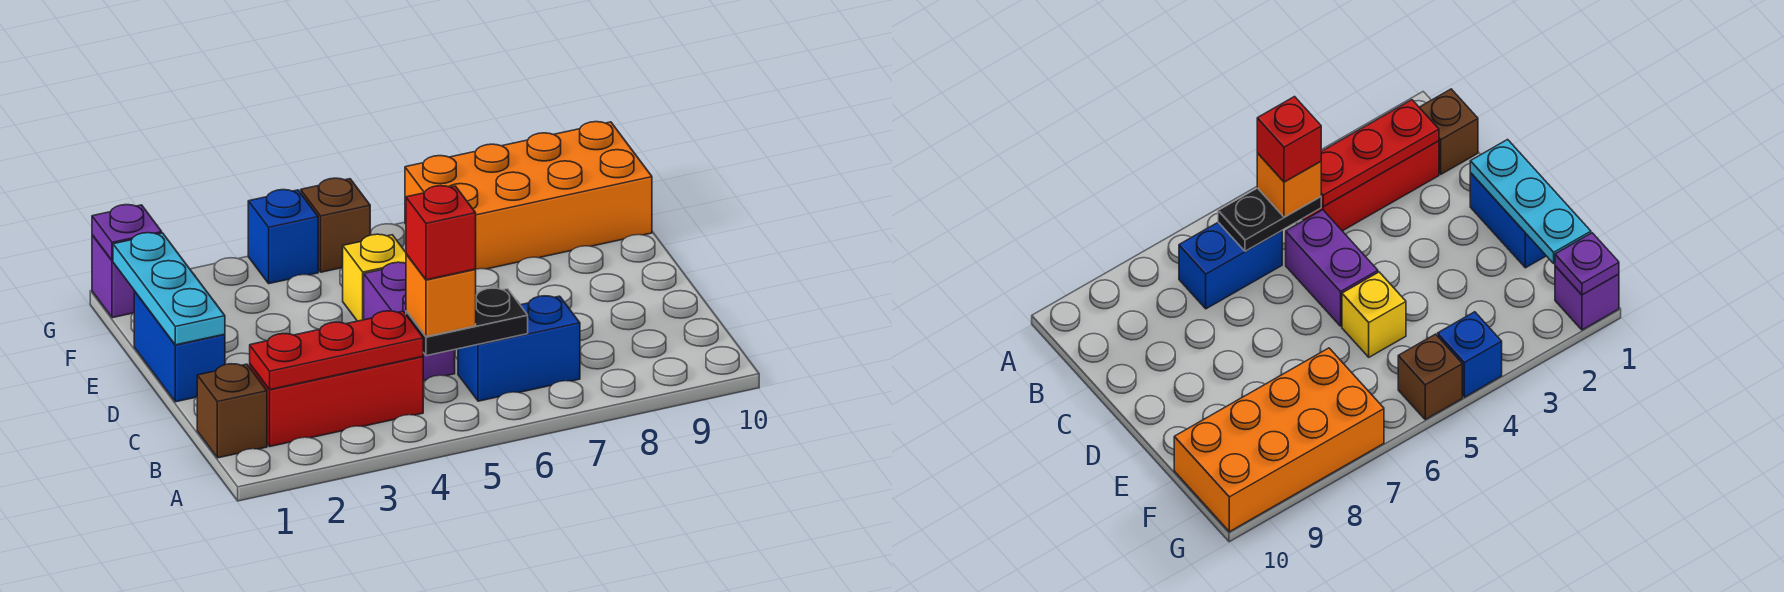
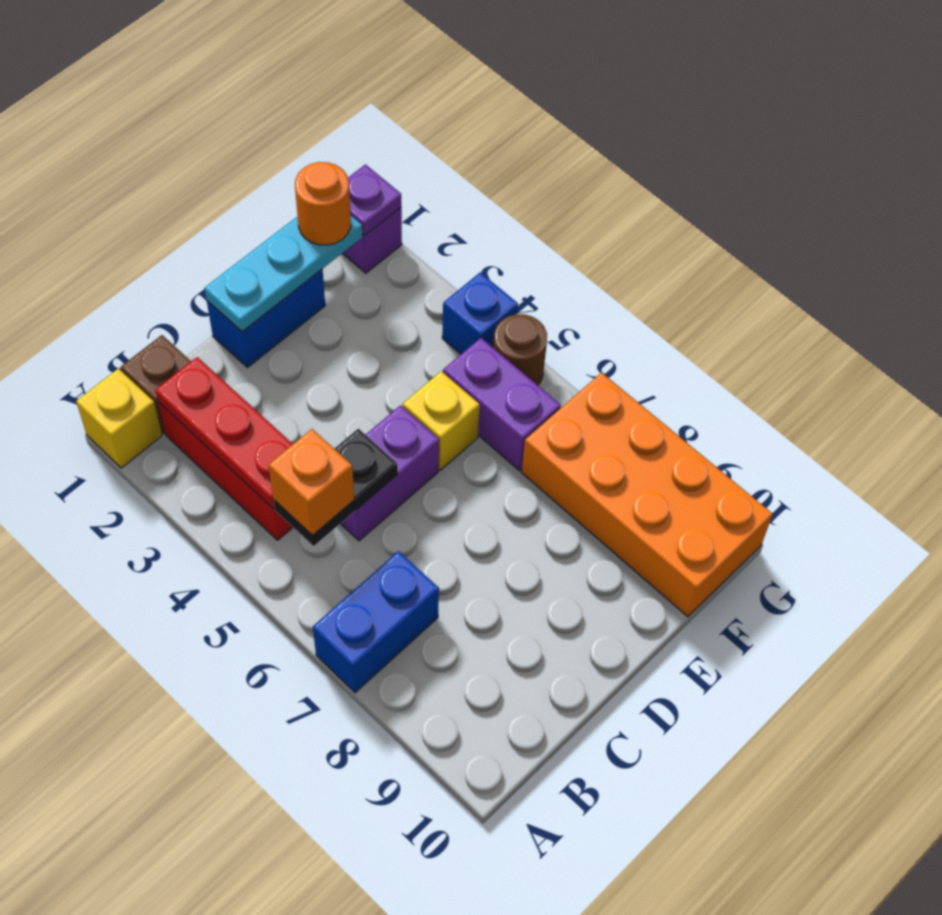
none -> yellow 1x1 brick [76,369,162,468]
black 1x2 plate [406,288,528,356] -> black 1x2 plate turned to [274,429,398,546]
red 1x1 brick [406,186,476,280] -> none
blue 1x2 brick [458,296,580,401] -> blue 1x2 brick turned to [313,551,439,693]
none -> orange 1x1 round brick [295,162,351,245]
none -> purple 1x2 brick [443,338,561,471]
brown 1x1 brick [301,178,370,272] -> brown 1x1 round brick [493,314,547,385]

